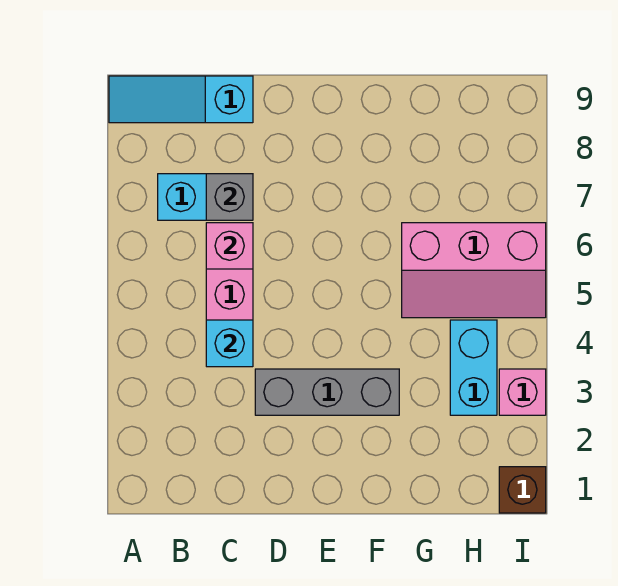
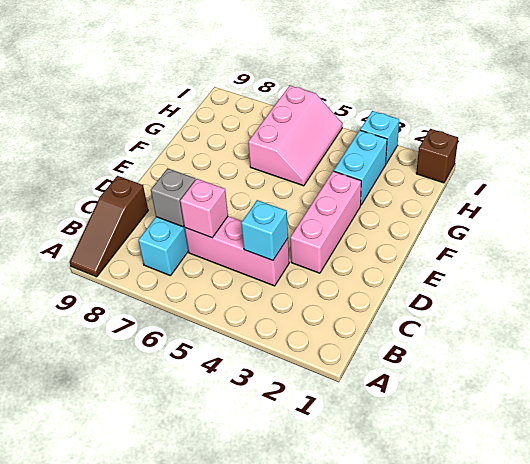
cyan 1x3 slope [109,76,253,123] -> brown 1x3 slope [70,176,148,277]
grey 1x3 brick [255,369,399,415] -> pink 1x3 brick [290,171,361,273]
cyan 1x2 brick [450,320,497,415] -> cyan 1x2 brick turned to [334,130,387,205]
pink 1x1 brick [499,369,546,415] -> cyan 1x1 brick [360,111,399,163]

